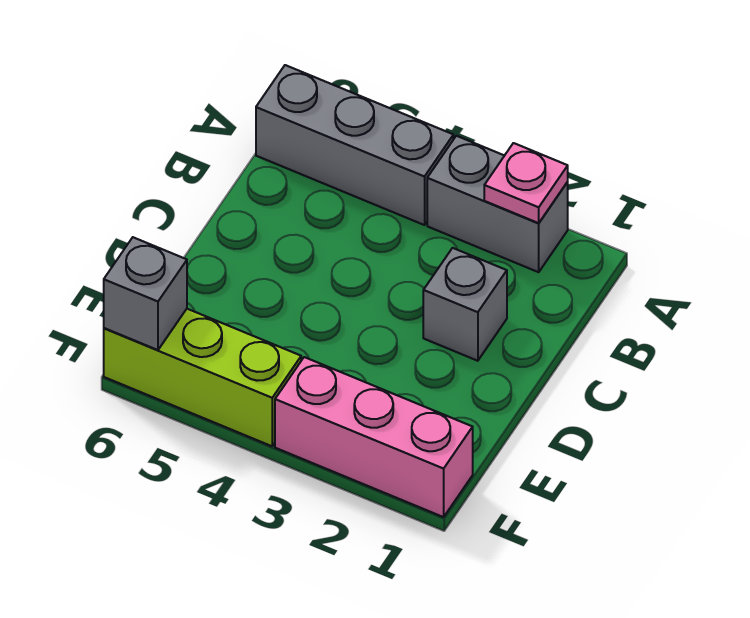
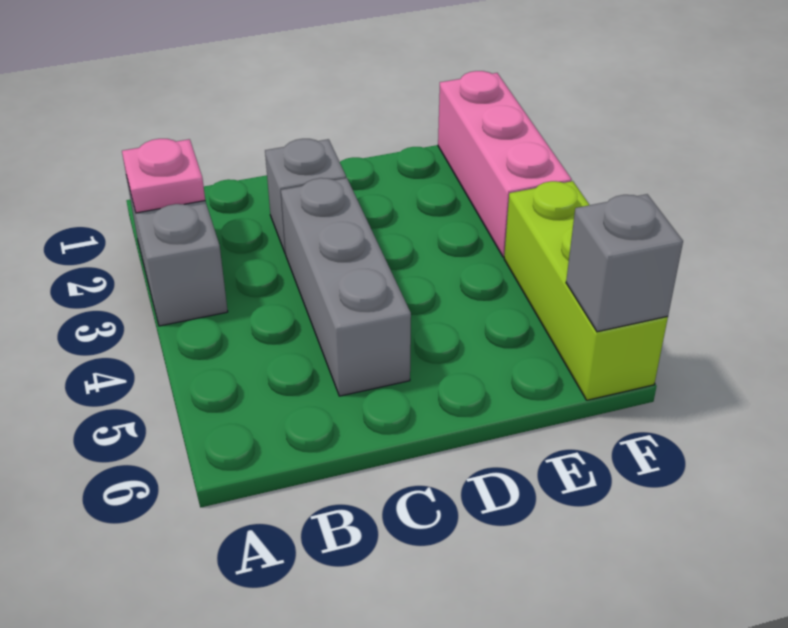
grey 1x3 brick [256,65,453,225] -> grey 1x3 brick moved to [281,178,411,396]

